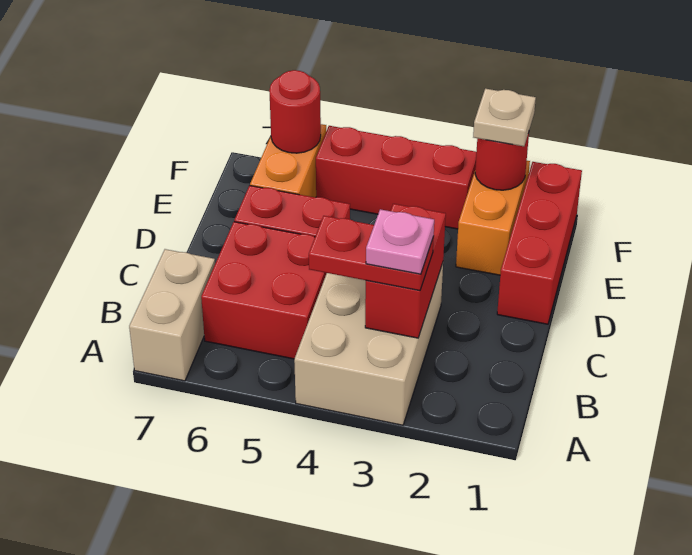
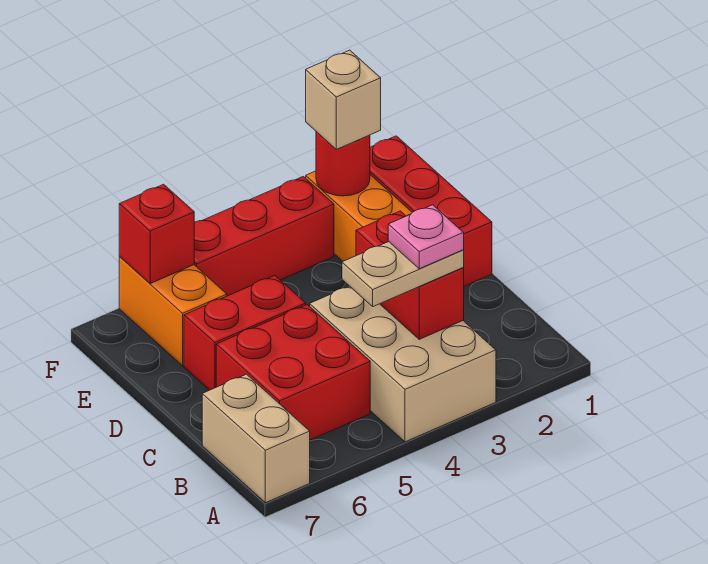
red 1x2 plate [309,216,434,291] -> tan 1x2 plate [342,242,464,307]
tan 1x1 plate [473,89,536,146] -> tan 1x1 brick [306,50,381,149]
red 1x1 round brick [269,70,321,153] -> red 1x1 brick [119,184,194,283]

